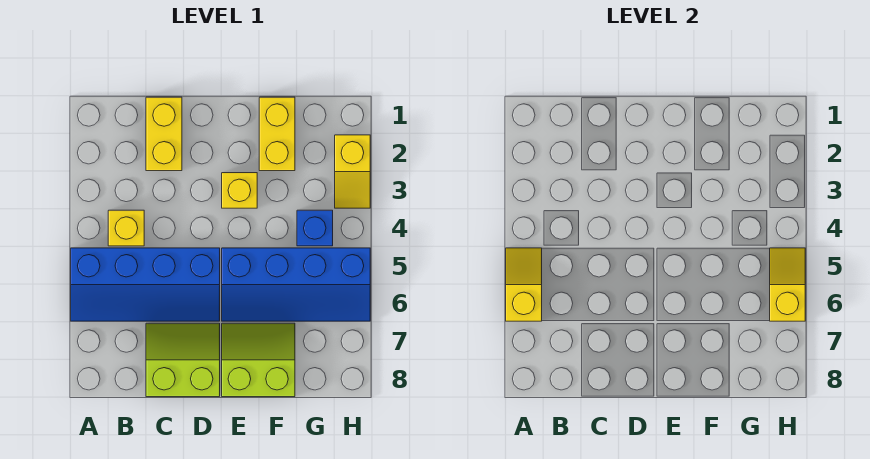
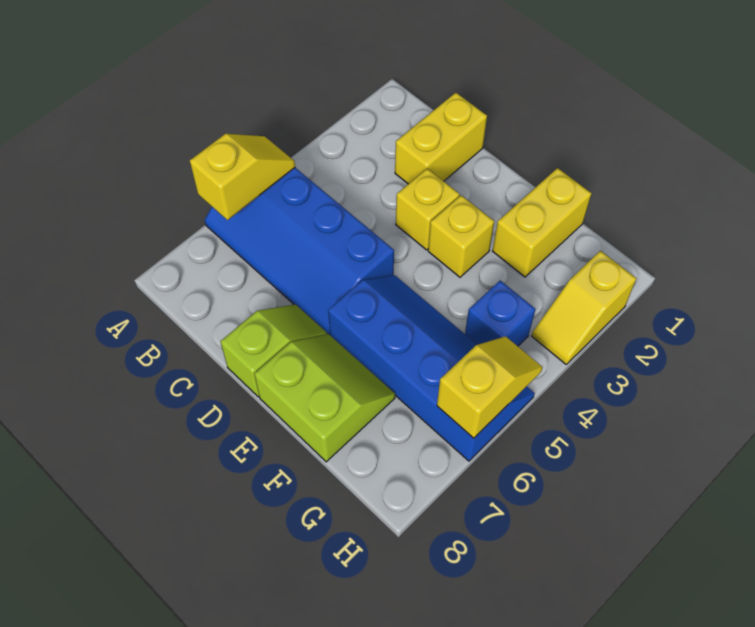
yellow 1x1 brick [108,210,144,246] -> yellow 1x1 brick moved to [396,169,459,250]
lime 2x2 slope [146,323,220,397] -> lime 1x2 slope [220,304,327,397]
blue 2x4 slope [222,248,370,321] -> blue 2x4 slope turned to [328,275,535,461]

